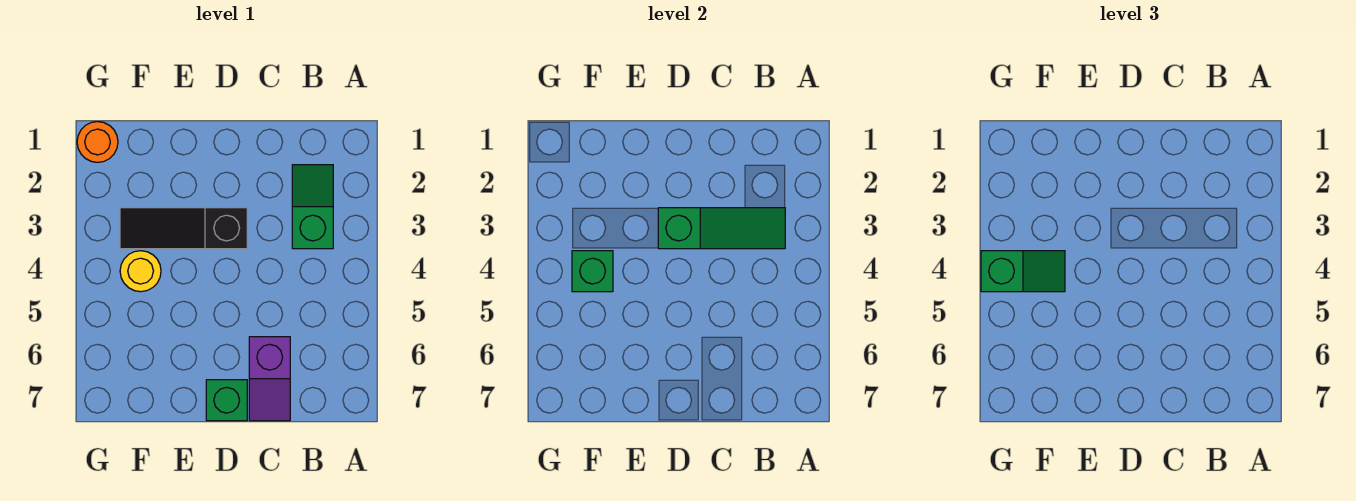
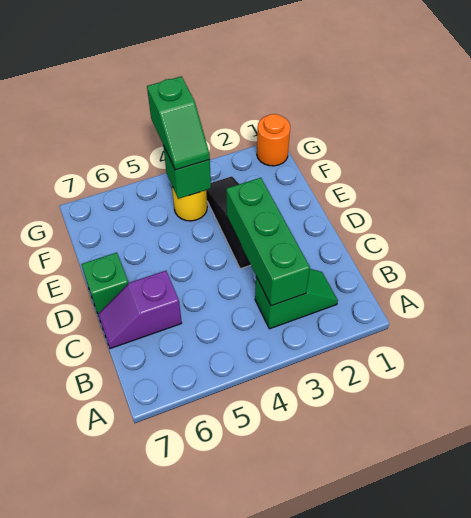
green 1x3 slope [658,208,785,249] -> green 1x3 brick [226,178,310,306]

